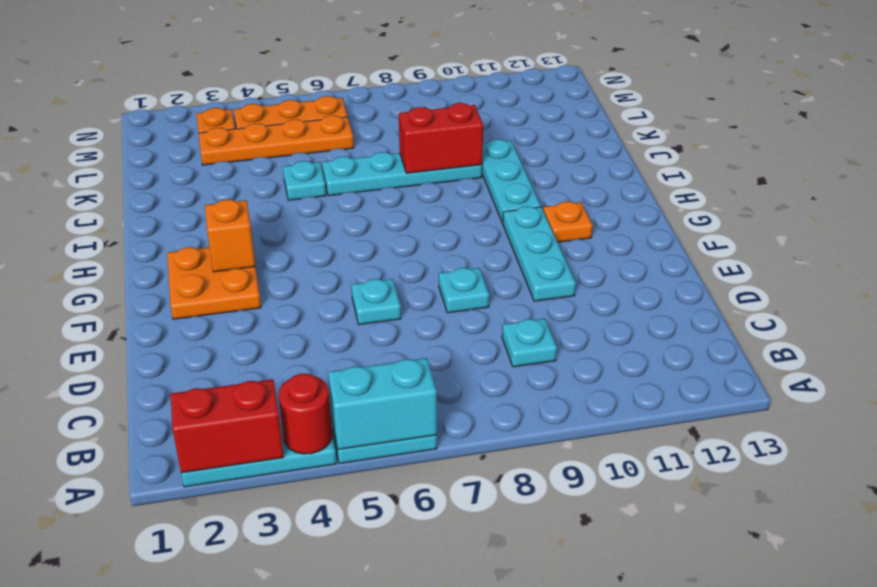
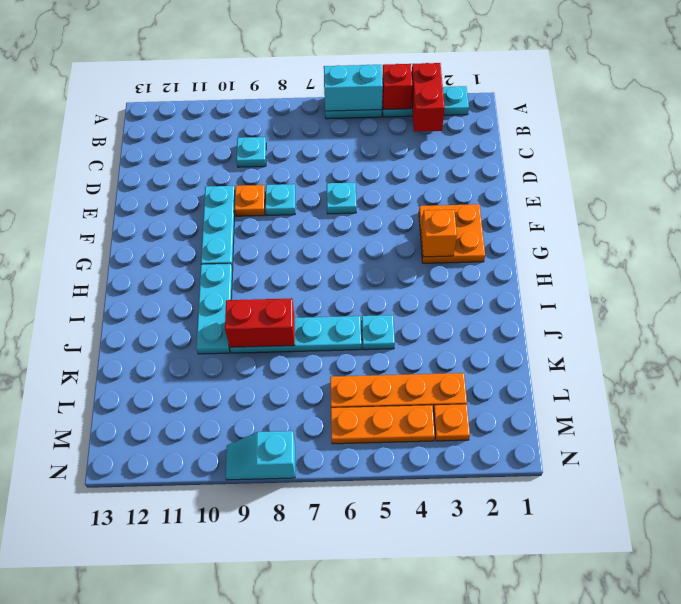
red 1x2 brick [171,379,284,473] -> red 1x2 brick turned to [412,63,445,132]
red 1x1 round brick [279,374,332,454] -> red 1x1 brick [382,64,413,109]
orange 1x1 plate [543,201,593,242] -> orange 1x1 plate moved to [235,185,265,216]
none -> cyan 1x2 slope [226,431,295,480]

